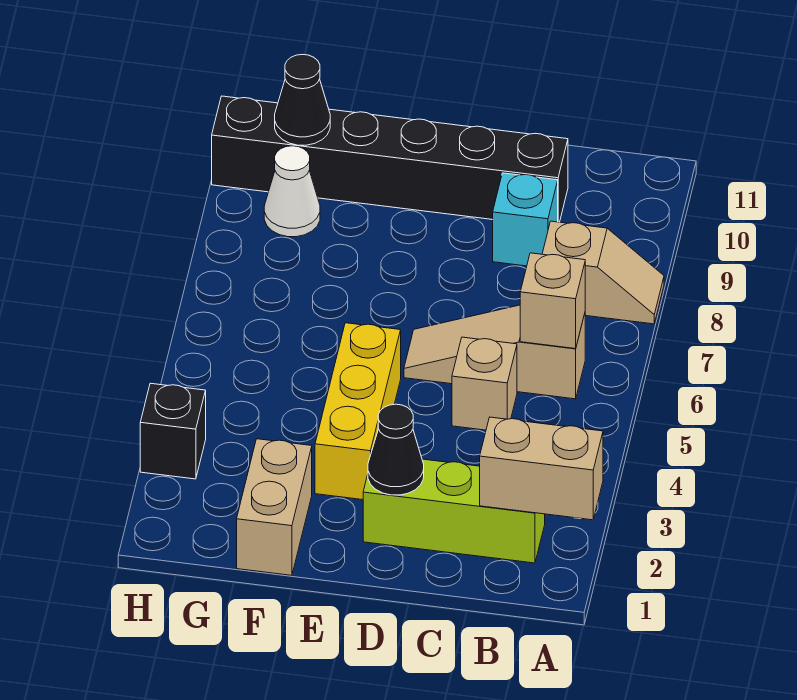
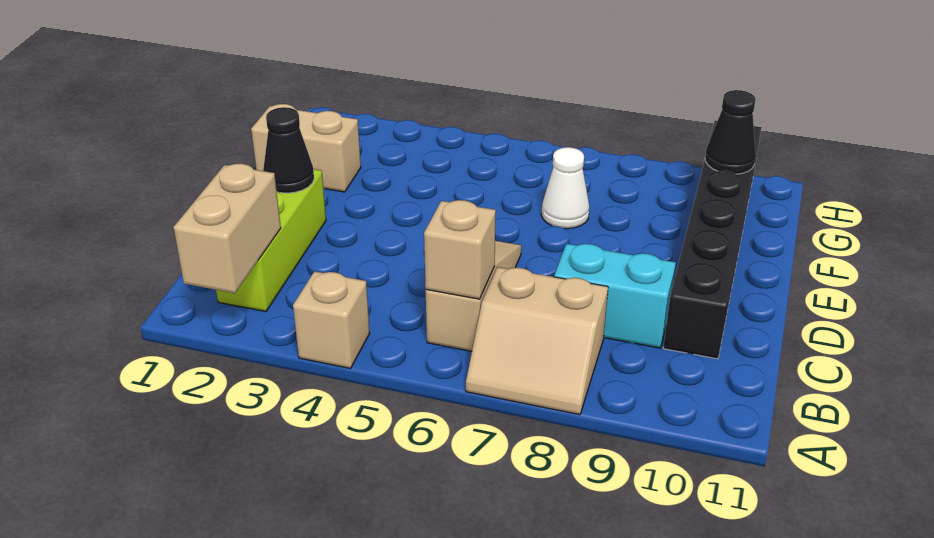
tan 1x2 slope [542,221,664,324] -> tan 2x2 slope [466,267,608,415]
tan 1x1 brick [452,337,517,430] -> tan 1x1 brick moved to [293,271,370,368]
cyan 1x1 brick [493,173,558,266] -> cyan 1x2 brick [554,244,676,348]
yellow 1x3 brick [315,323,401,500] -> none
white 1x1 cone [264,146,320,237] -> white 1x1 cone moved to [541,147,589,229]
black 1x1 brick [140,383,206,479] -> none

